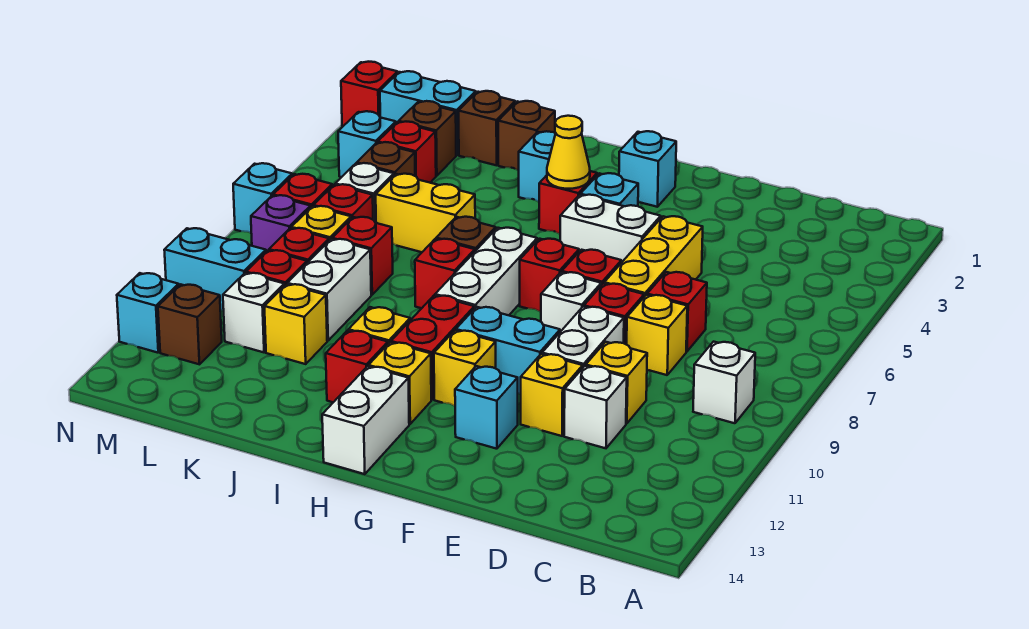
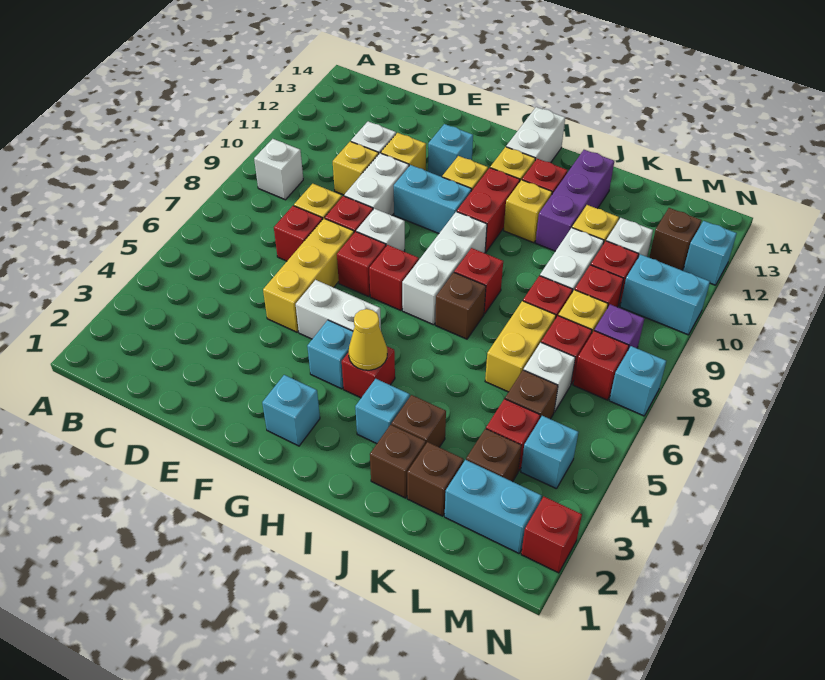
none -> brown 1x1 brick [391,395,446,447]
yellow 1x2 brick [376,174,475,252] -> yellow 1x2 brick turned to [485,301,556,392]
none -> purple 1x3 brick [536,150,614,251]

